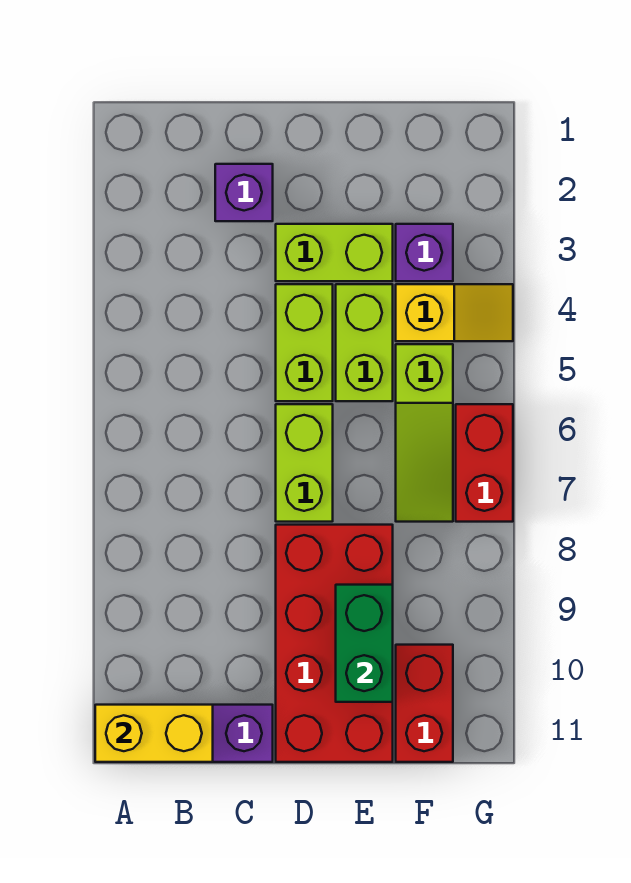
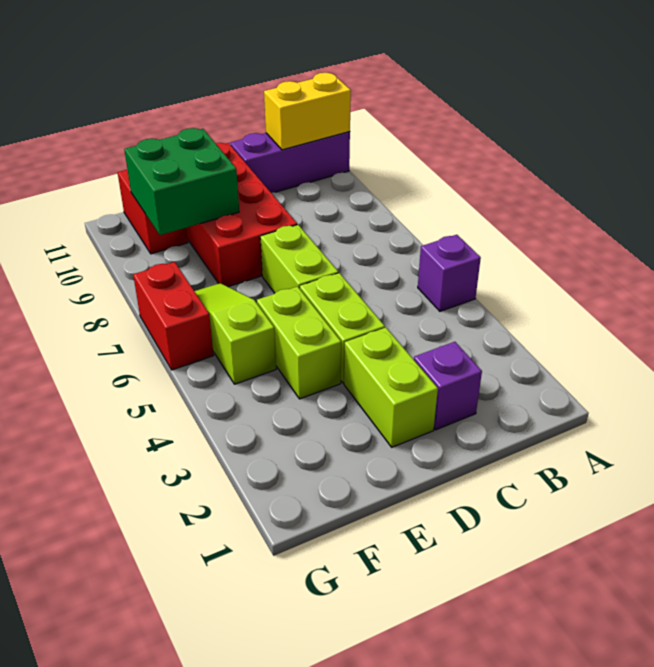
lime 1x2 brick [276,224,393,281] -> lime 1x2 brick turned to [344,328,438,447]
green 1x2 brick [336,585,393,702] -> green 2x2 brick [124,128,239,235]
purple 1x1 brick [396,224,453,281] -> purple 1x1 brick moved to [418,235,481,311]
yellow 1x2 slope [396,284,513,341] -> none

